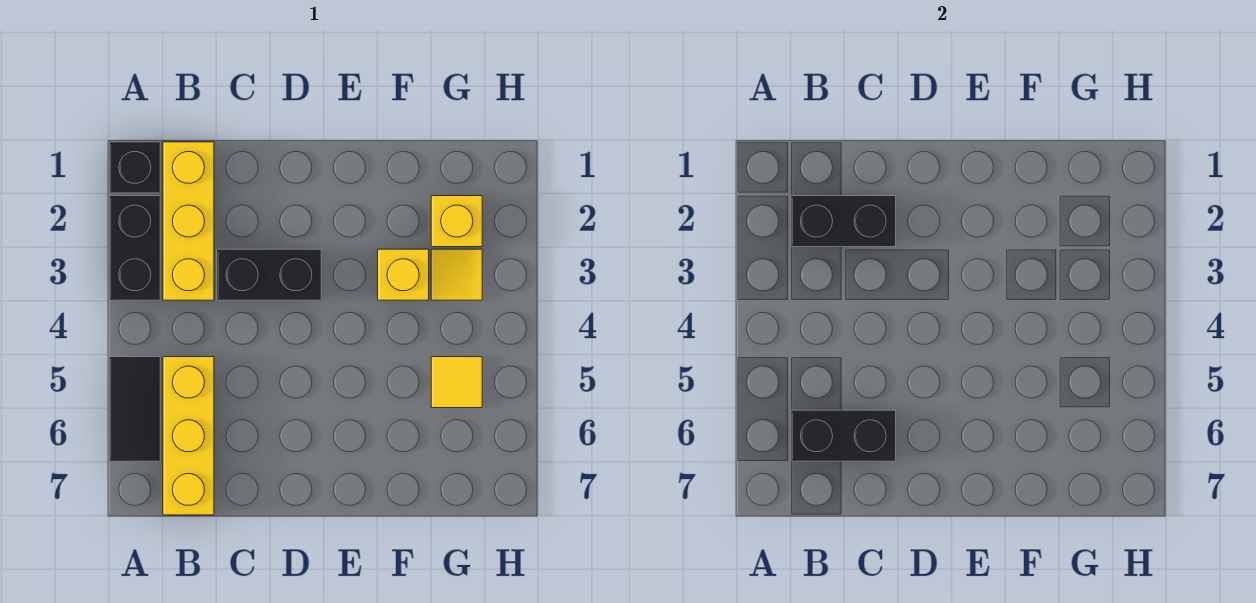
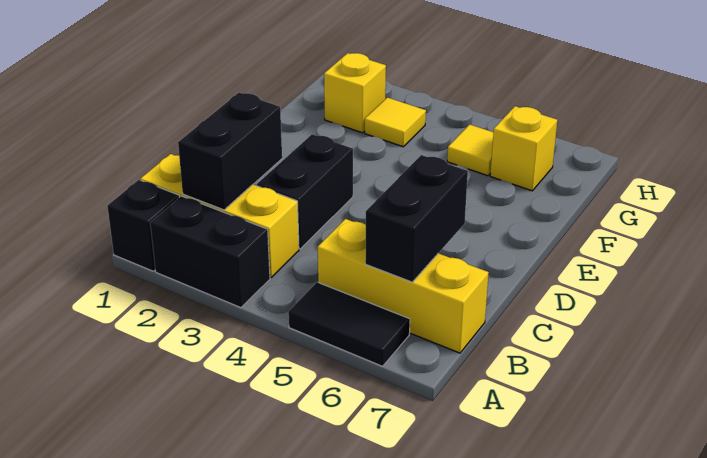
yellow 1x1 brick [378,249,429,300] -> yellow 1x1 brick moved to [490,106,557,191]

